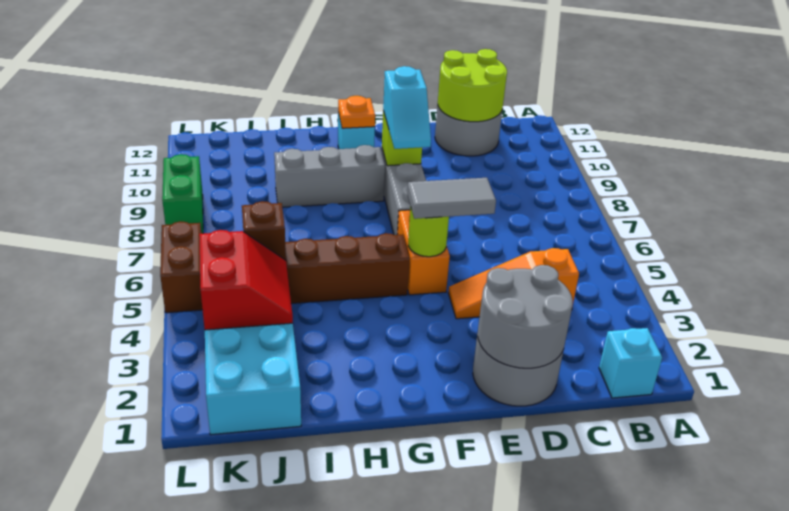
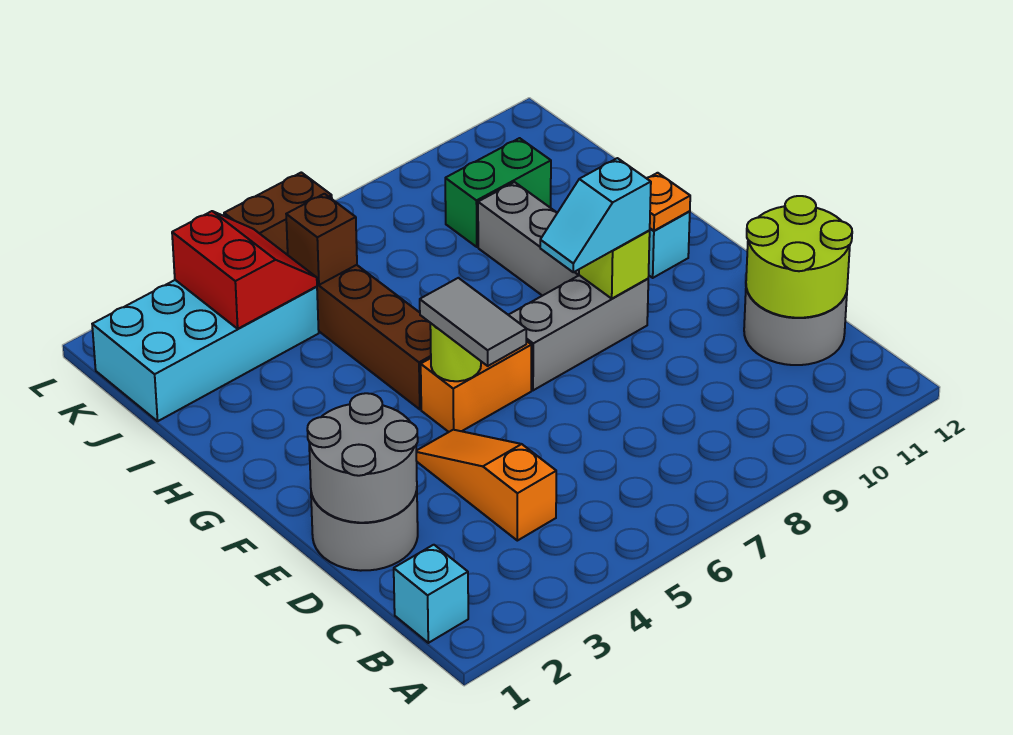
red 2x2 slope [199,230,293,330] -> red 2x2 slope turned to [172,211,317,329]
green 1x2 brick [162,154,203,234] -> green 1x2 brick moved to [445,138,551,247]

